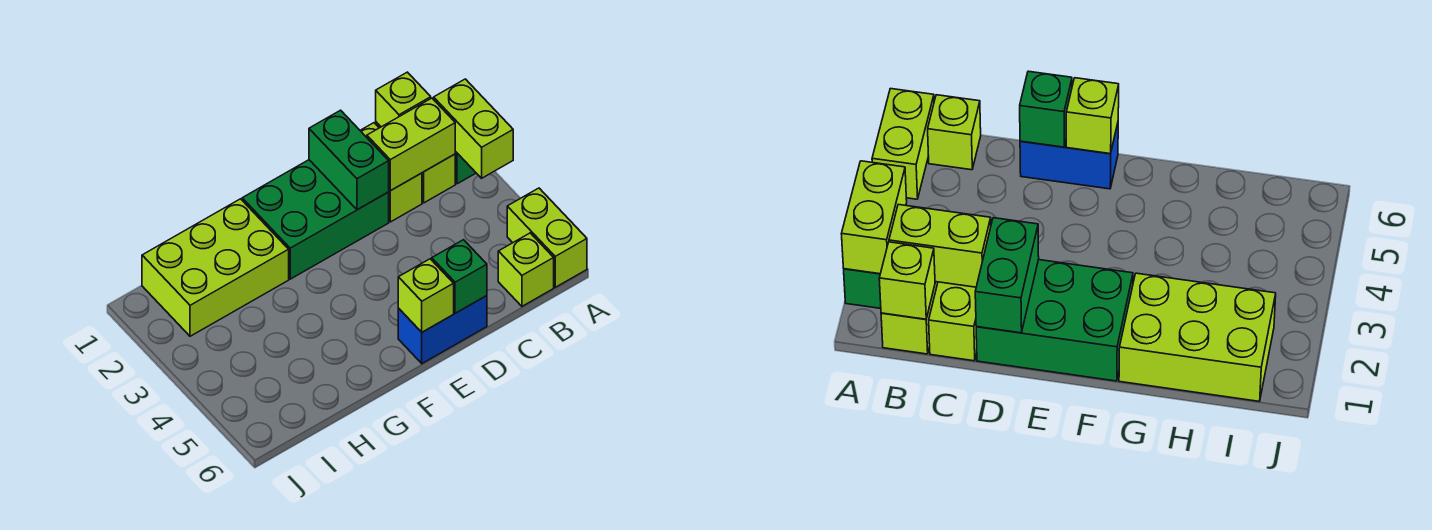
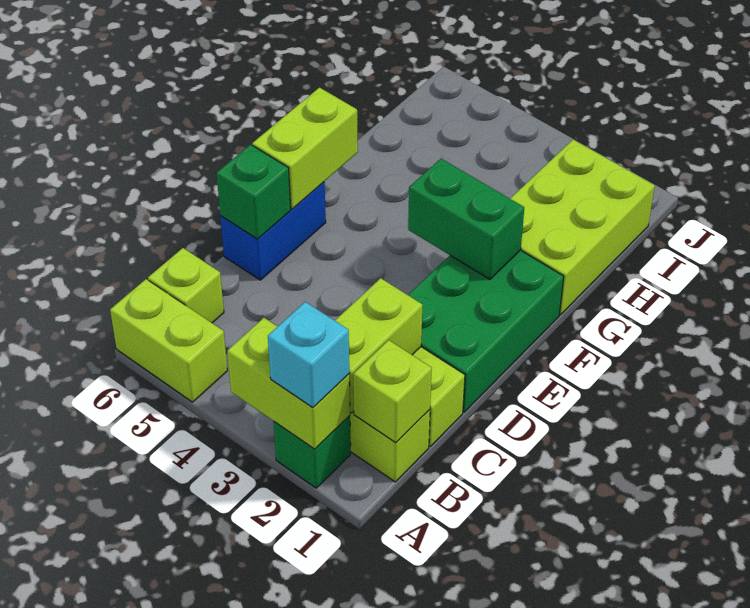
none -> cyan 1x1 brick [268,302,349,408]
green 1x2 brick [309,110,389,210] -> green 1x2 brick moved to [408,159,524,279]
lime 1x1 brick [398,259,454,332] -> lime 1x2 brick [252,88,358,209]

